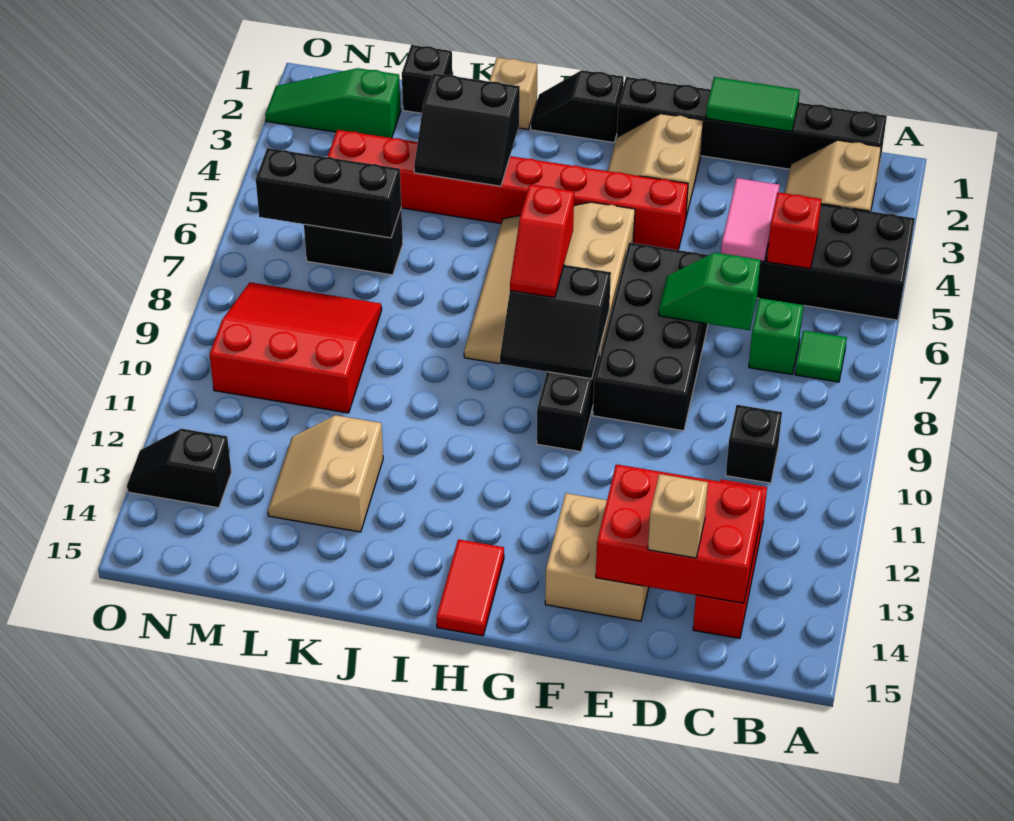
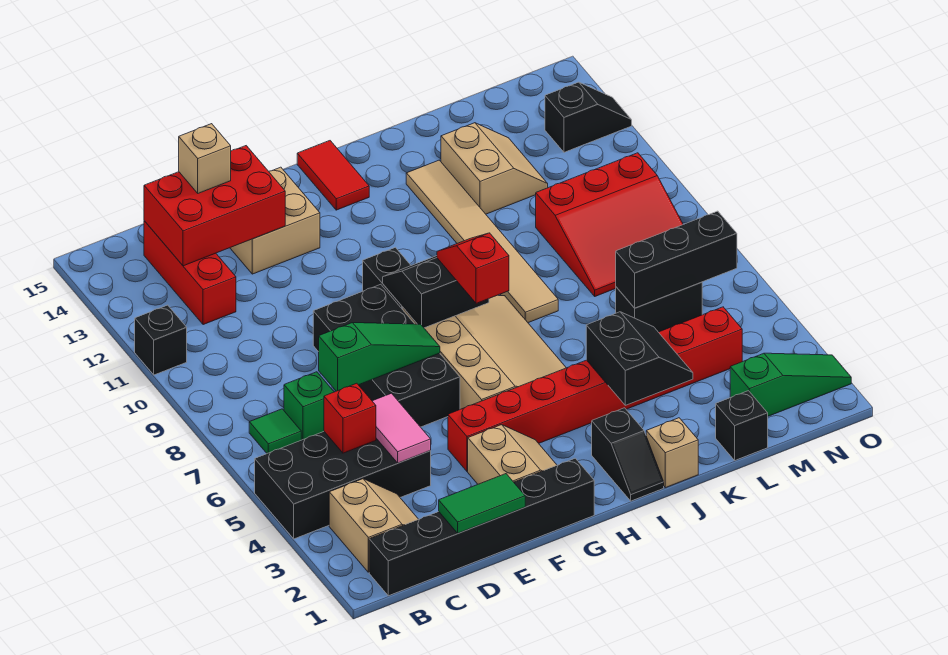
black 1x1 brick [726,405,782,483] -> black 1x1 brick moved to [135,305,187,375]
green 1x2 slope [659,253,760,330] -> green 1x3 slope [319,323,440,391]
black 1x2 slope [531,70,624,142] -> black 1x2 slope turned to [592,408,664,501]
black 2x2 slope [414,73,520,186] -> black 2x2 slope turned to [586,312,693,405]
none -> tan 1x6 tile [406,160,558,323]

